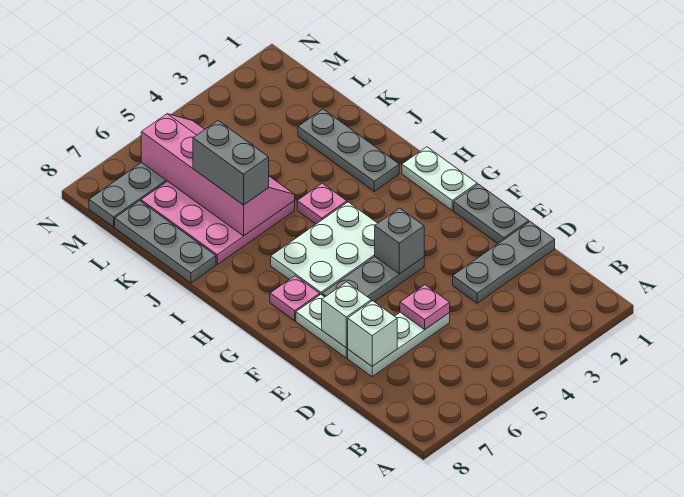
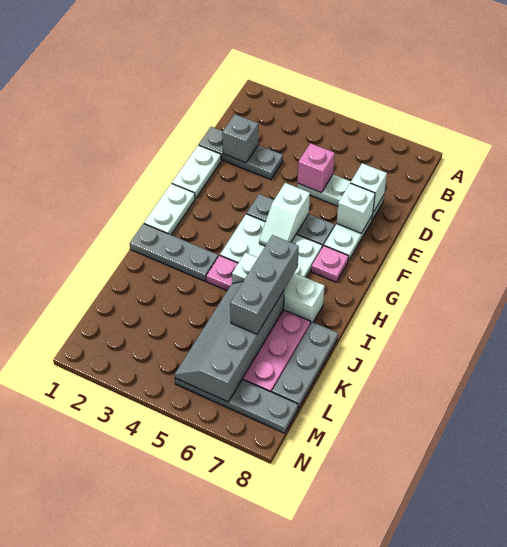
pink 1x1 plate [400,285,450,329] -> pink 1x1 brick [297,143,335,193]
grey 1x2 plate [454,184,529,244] -> white 1x2 plate [172,145,221,199]
grey 1x1 brick [375,208,424,274] -> grey 1x1 brick moved to [222,114,258,163]
none -> white 1x2 slope [259,183,310,246]
grey 1x3 plate [298,109,399,191] -> grey 1x3 plate turned to [130,224,218,281]
none -> white 1x3 brick [232,253,325,323]
pink 2x4 slope [141,114,295,236] -> grey 2x4 slope [174,282,284,402]
grey 1x2 brick [193,121,269,205] -> grey 1x3 brick [230,235,299,334]

